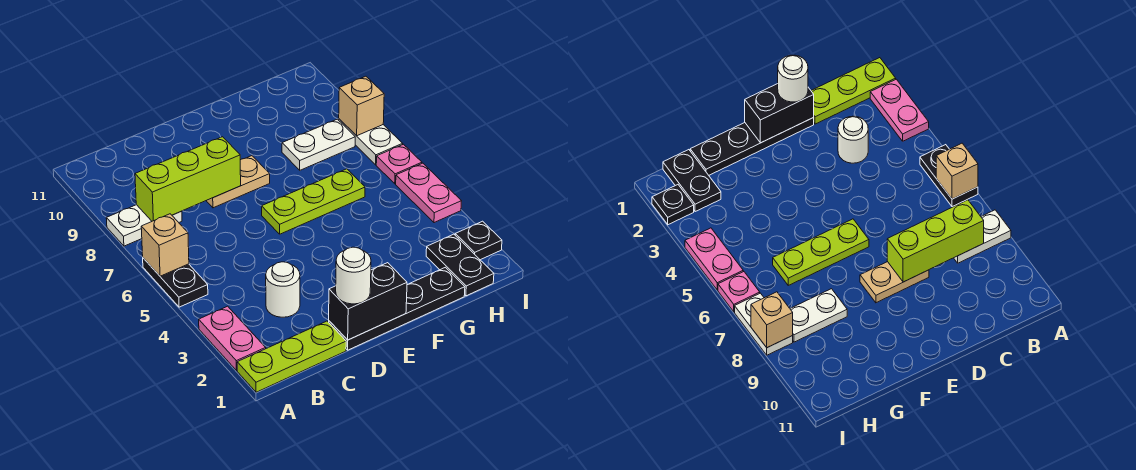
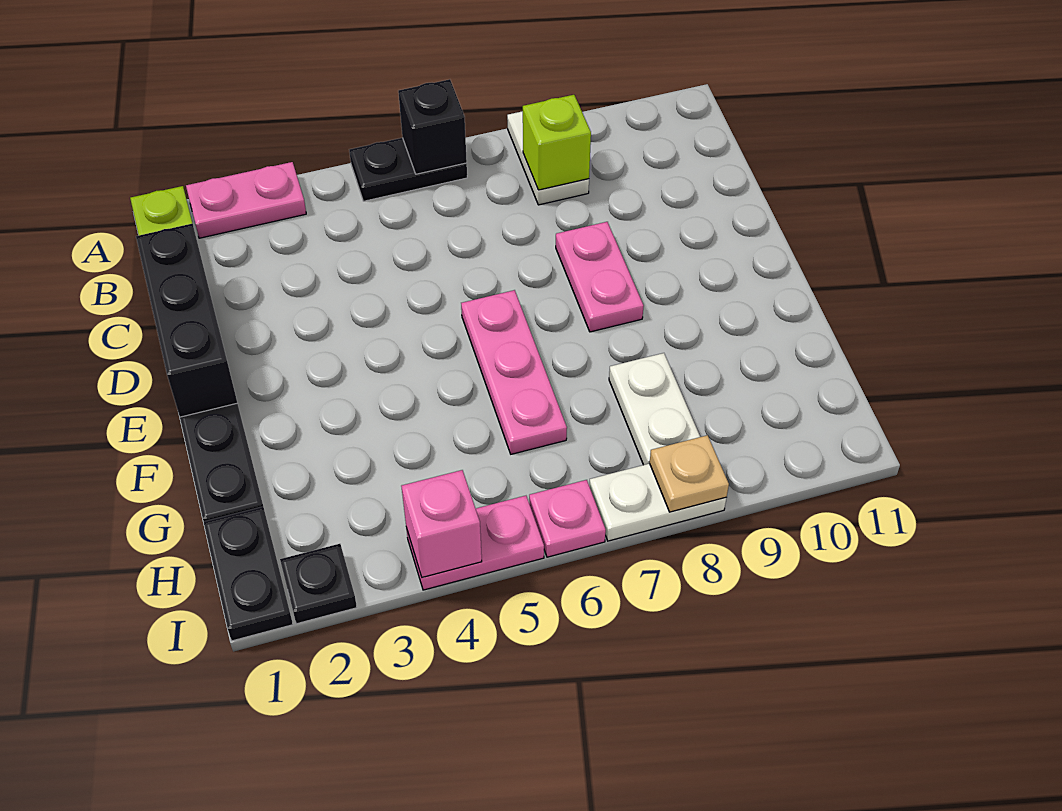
tan 1x1 brick [141,214,189,276] -> black 1x1 brick [398,79,467,174]
lime 1x3 brick [135,137,241,221] -> lime 1x1 brick [523,95,591,190]
white 1x1 round brick [266,262,300,317] -> none
black 1x2 brick [329,263,407,340] -> black 1x3 brick [136,224,237,417]
white 1x1 round brick [336,247,371,304] -> none
tan 1x2 plate [206,156,270,208] -> pink 1x2 plate [556,222,644,332]
lime 1x3 plate [262,169,365,234] -> pink 1x3 plate [461,290,567,454]
black 1x2 plate [426,234,494,296] -> black 1x2 plate turned to [204,507,293,641]
none -> pink 1x1 brick [401,470,482,578]
tan 1x1 brick [339,76,384,136] -> tan 1x1 plate [649,435,729,512]

